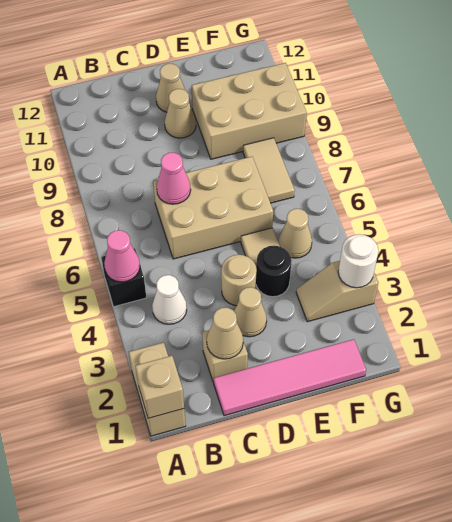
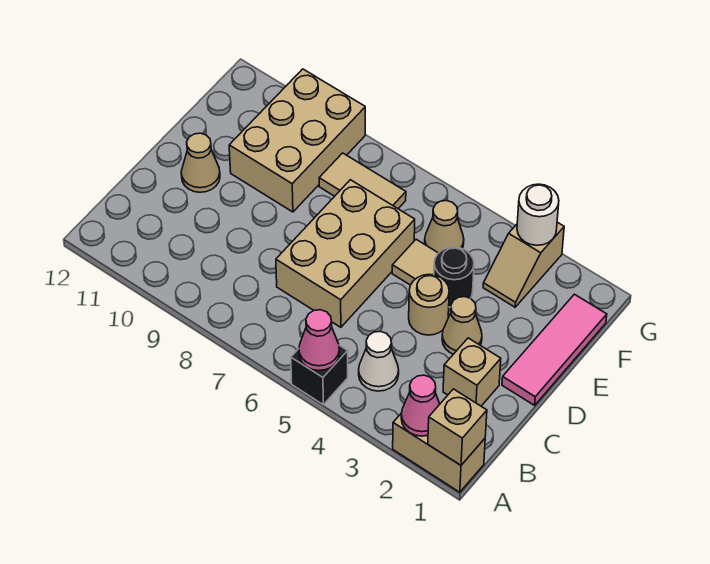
pink 1x4 tile [214,339,366,416] -> pink 1x3 tile [502,294,607,405]
tan 1x1 cone [207,308,243,359] -> none
pink 1x1 cone [157,153,191,204] -> pink 1x1 cone moved to [401,375,440,436]
tan 1x1 cone [165,89,196,138] -> none

